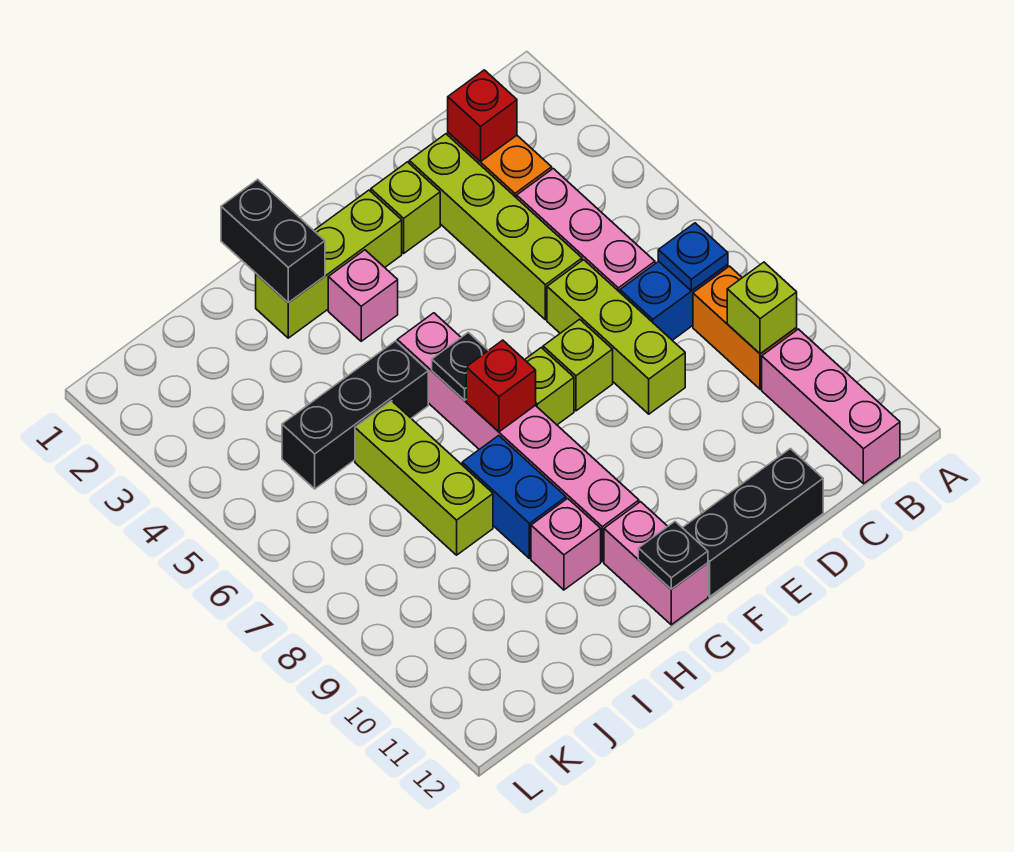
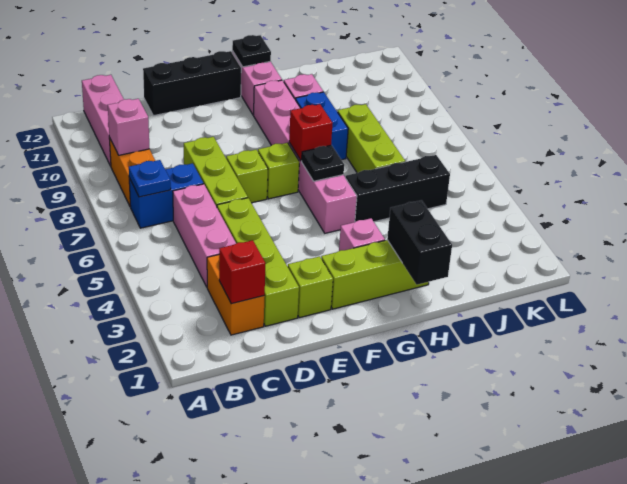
lime 1x1 brick [727,262,797,354] -> pink 1x1 brick [108,99,150,155]

